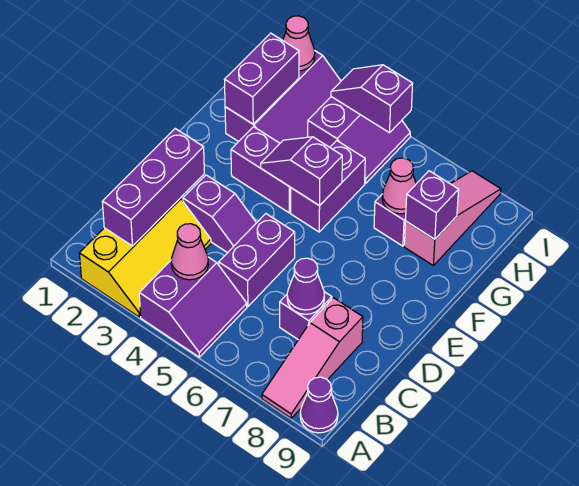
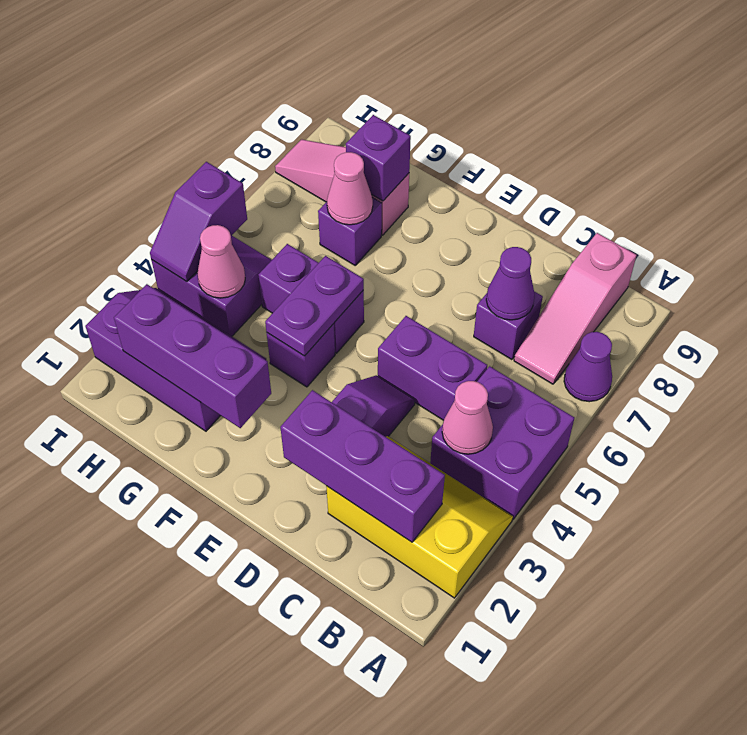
purple 2x2 slope [139,257,247,357] -> purple 2x2 brick [430,366,574,519]
pink 1x3 slope [262,298,363,418] -> pink 1x3 slope turned to [514,233,637,384]
purple 1x1 cone [300,377,338,433] -> purple 1x1 cone moved to [564,332,612,402]
purple 1x2 brick [231,127,291,213] -> purple 1x1 brick [267,324,335,387]
purple 1x2 slope [261,137,342,206] -> purple 1x2 plate [265,256,364,356]
purple 1x2 brick [225,33,299,124] -> purple 1x3 brick [114,284,271,428]
pink 1x1 cone [283,16,315,71] -> pink 1x1 cone moved to [197,225,245,298]

